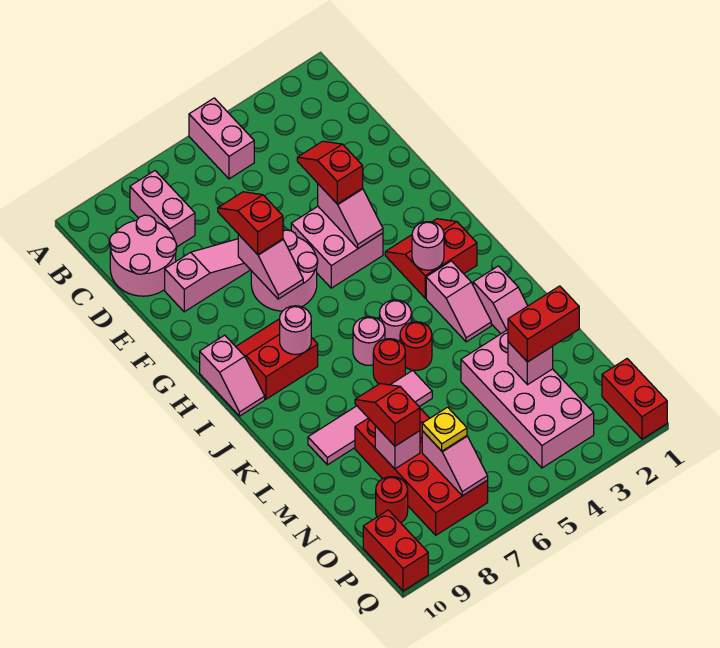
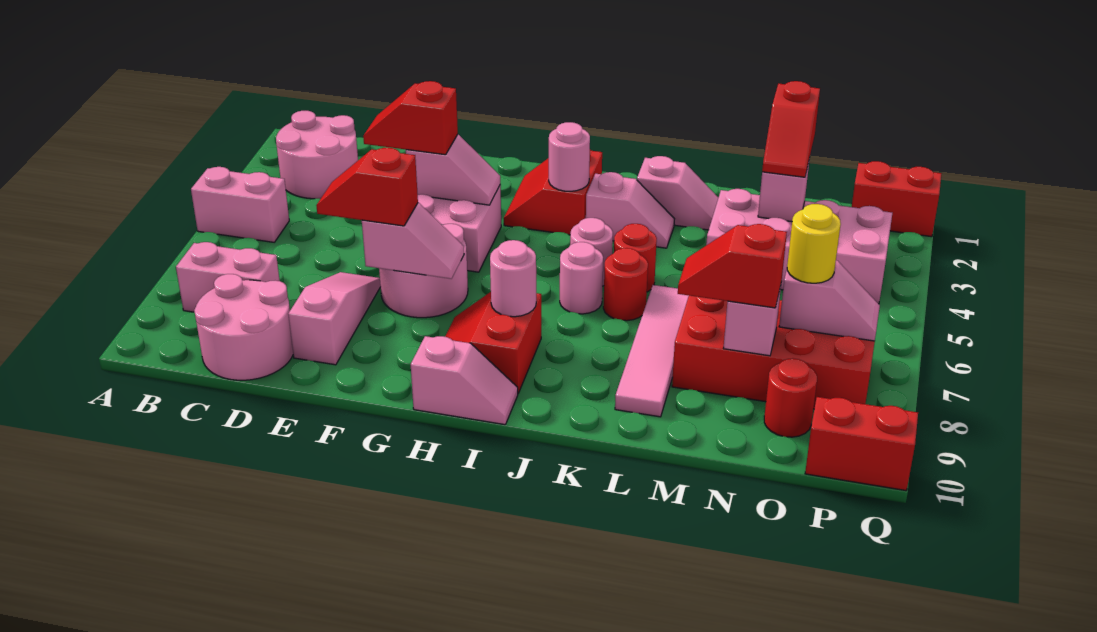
none -> pink 2x2 round brick [276,111,358,199]
red 1x2 brick [508,286,579,362] -> red 1x2 slope [762,81,820,177]
yellow 1x1 plate [422,407,467,451] -> yellow 1x1 round brick [787,204,841,283]

